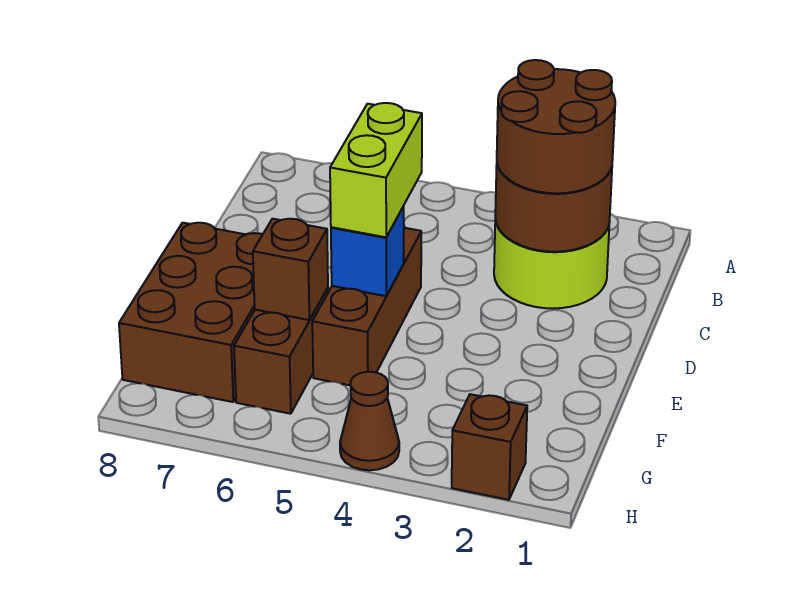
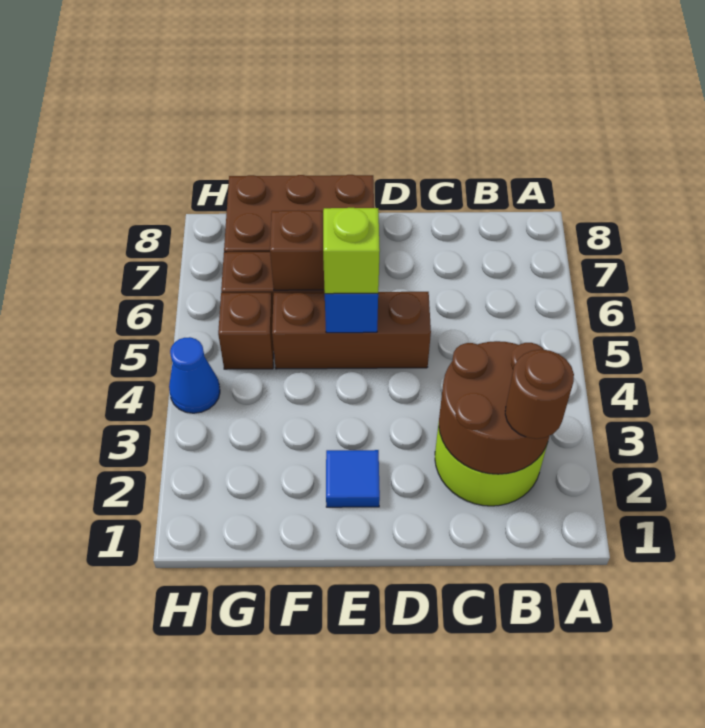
brown 2x2 round brick [497,60,615,193] -> brown 1x1 round brick [505,349,574,439]
lime 1x2 brick [330,103,422,237] -> lime 1x1 brick [323,208,380,294]
none -> blue 1x1 tile [326,450,380,507]
brown 1x1 brick [452,394,527,500] -> brown 1x1 brick moved to [218,293,274,369]
brown 1x1 cone [340,372,399,470] -> blue 1x1 cone [169,337,220,413]

